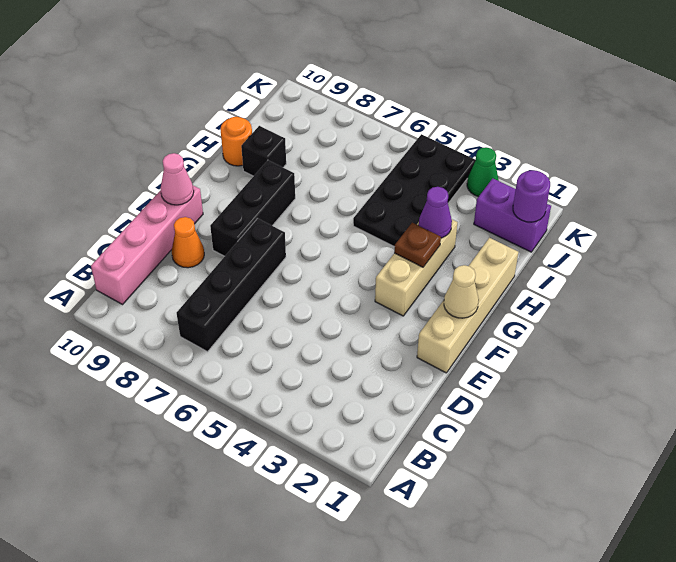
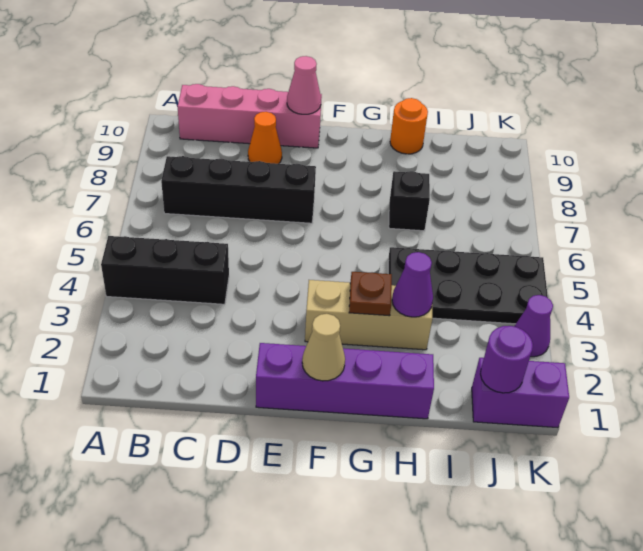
tan 1x4 brick [417,238,518,373] -> purple 1x4 brick [256,343,434,419]
black 1x3 brick [210,160,295,256] -> black 1x3 brick moved to [101,236,229,304]
black 1x1 brick [241,126,286,176] -> black 1x1 brick moved to [389,171,430,231]
purple 1x2 brick [474,178,551,252] -> purple 1x2 brick turned to [472,358,569,428]
green 1x1 cone [467,147,499,197] -> purple 1x1 cone [514,295,553,357]

